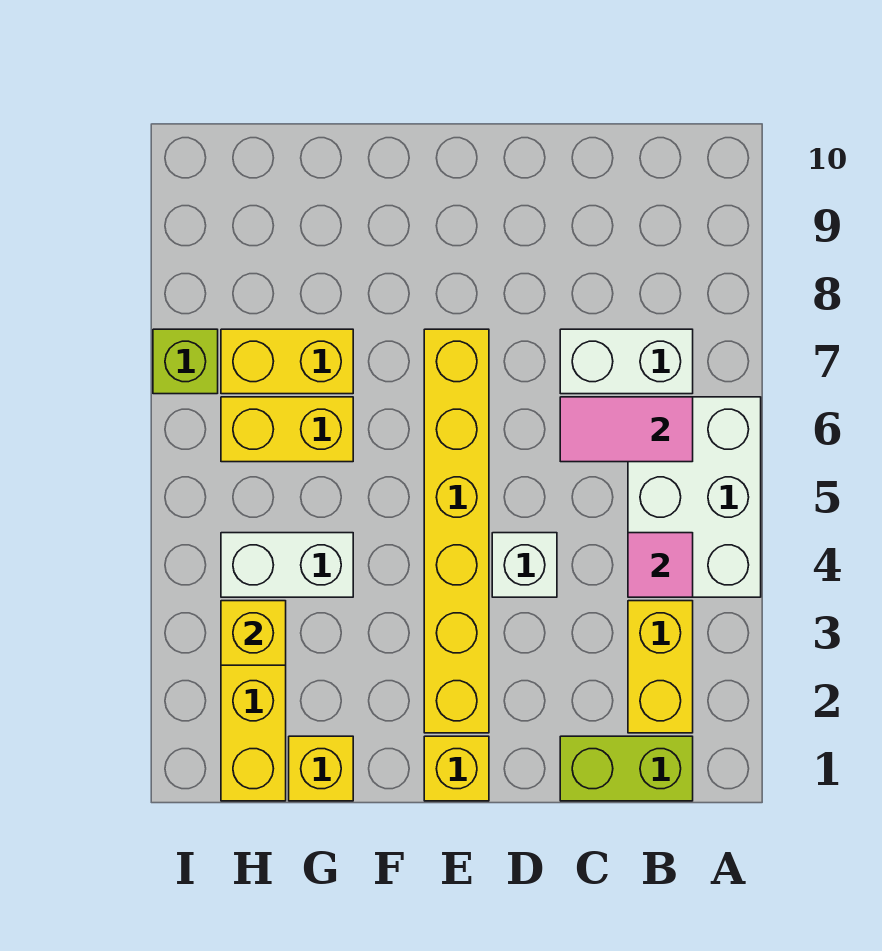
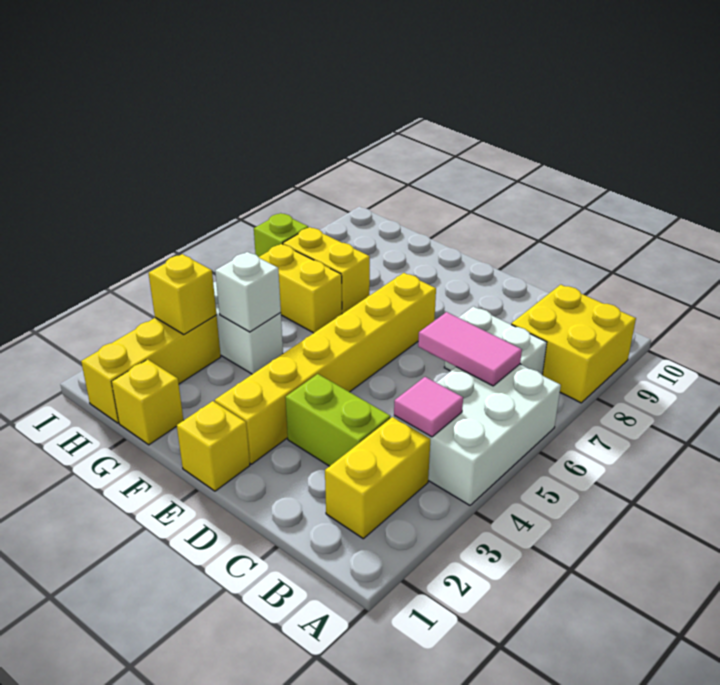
none -> yellow 2x2 brick [511,285,636,403]
lime 1x2 brick [560,736,693,801] -> lime 1x2 brick moved to [285,374,391,466]
white 1x1 brick [492,533,557,597] -> white 1x1 brick moved to [215,252,281,332]

